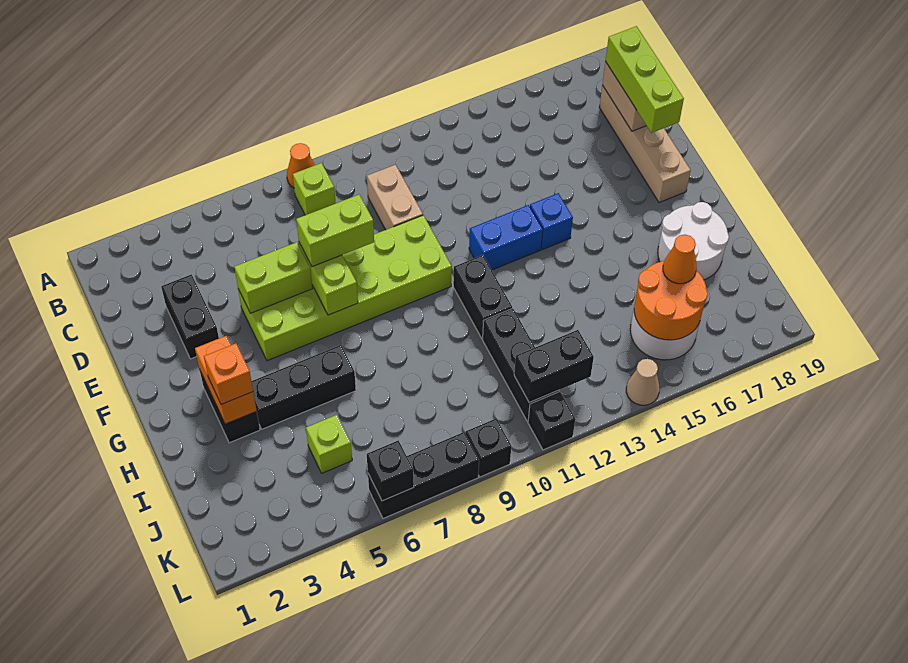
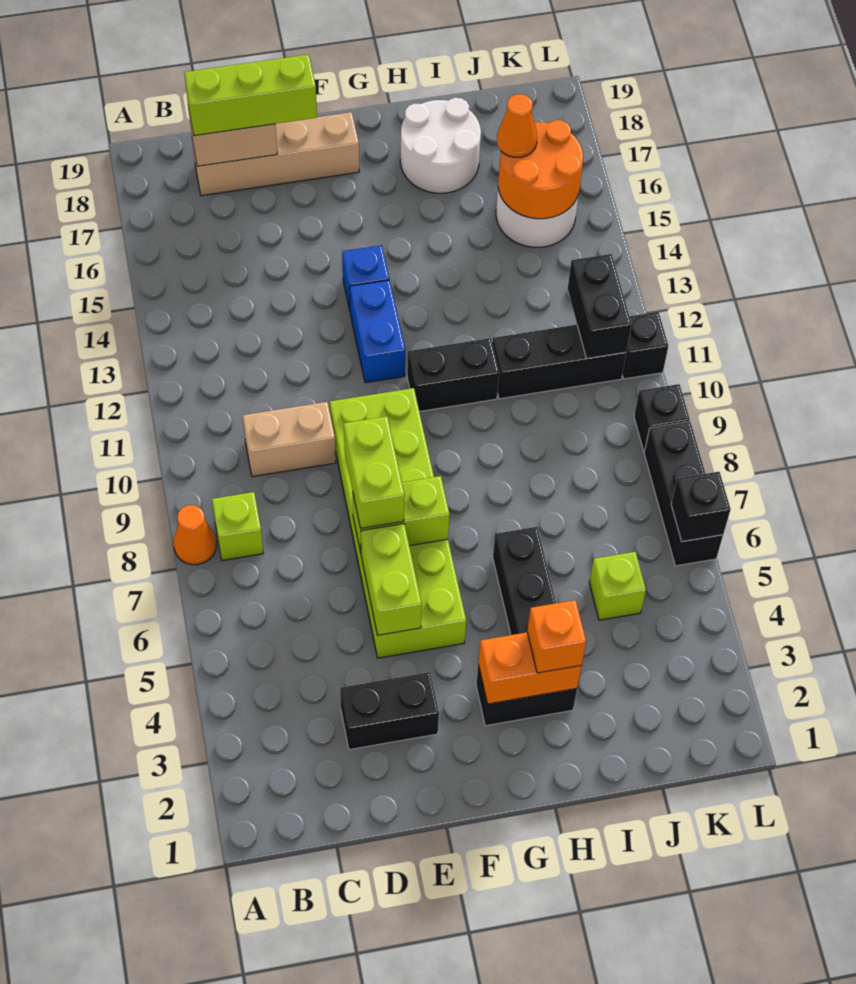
tan 1x1 cone [626,359,660,405] -> none

